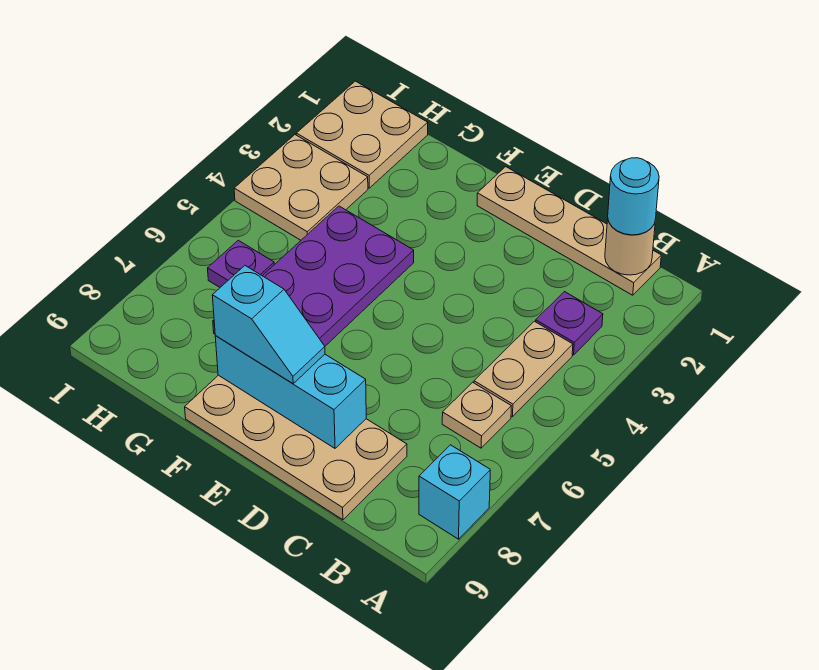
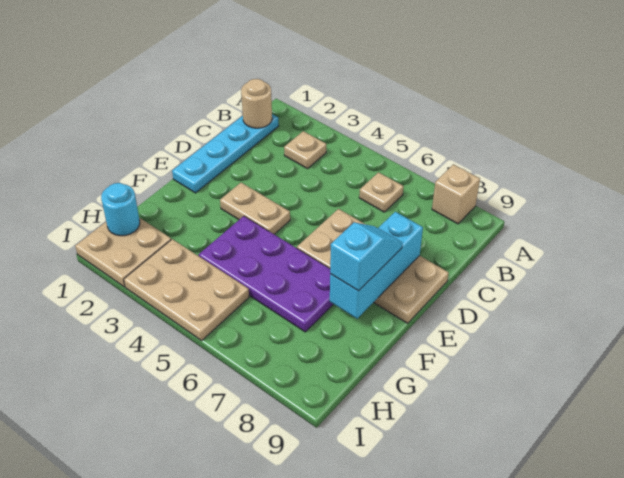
cyan 1x1 brick [419,445,490,539] -> tan 1x1 brick [432,164,480,224]
tan 1x4 plate [477,167,661,295] -> cyan 1x4 plate [172,114,279,193]
cyan 1x1 round brick [608,158,659,235] -> cyan 1x1 round brick moved to [101,183,140,236]
purple 1x1 plate [536,292,603,355] -> tan 1x1 plate [284,131,326,169]
tan 1x2 plate [474,321,573,417] -> tan 1x2 plate moved to [220,183,290,234]
tan 2x4 plate [185,375,407,520] -> tan 2x4 plate turned to [297,209,449,323]
tan 2x2 plate [234,135,368,240] -> tan 2x3 plate [124,239,249,341]
purple 1x1 plate [208,240,274,287] -> none

